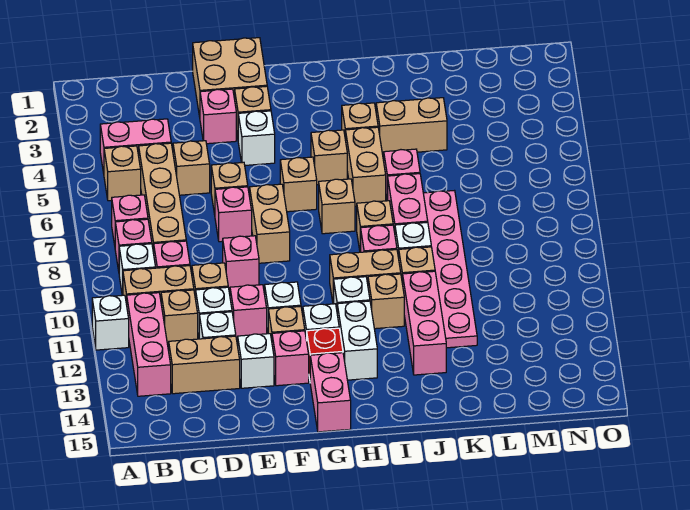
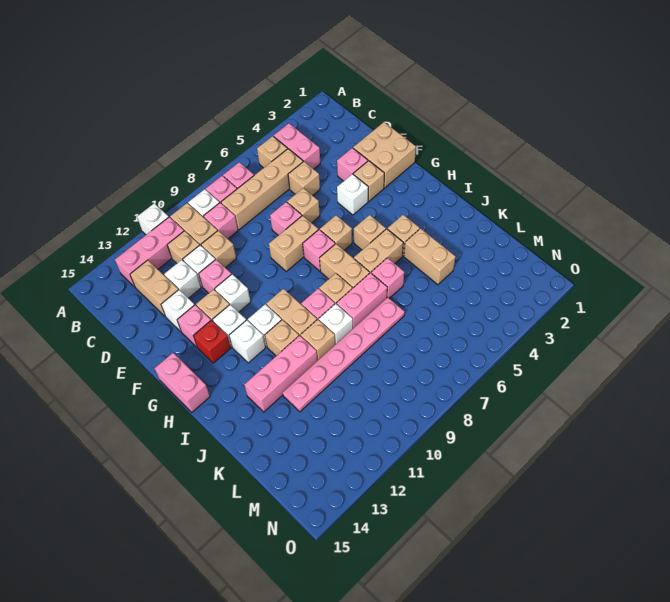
pink 1x1 brick [223,236,259,290] -> pink 1x1 brick moved to [303,230,335,271]
pink 1x2 brick [310,353,351,432] -> pink 1x2 brick turned to [155,353,210,412]
tan 1x1 brick [319,179,355,234] -> tan 1x2 brick [320,244,370,289]
white 1x2 brick [337,301,377,380] -> white 1x1 brick [229,320,266,363]

